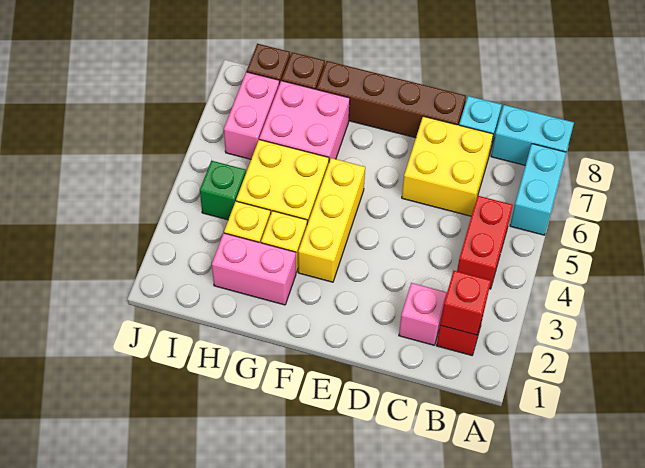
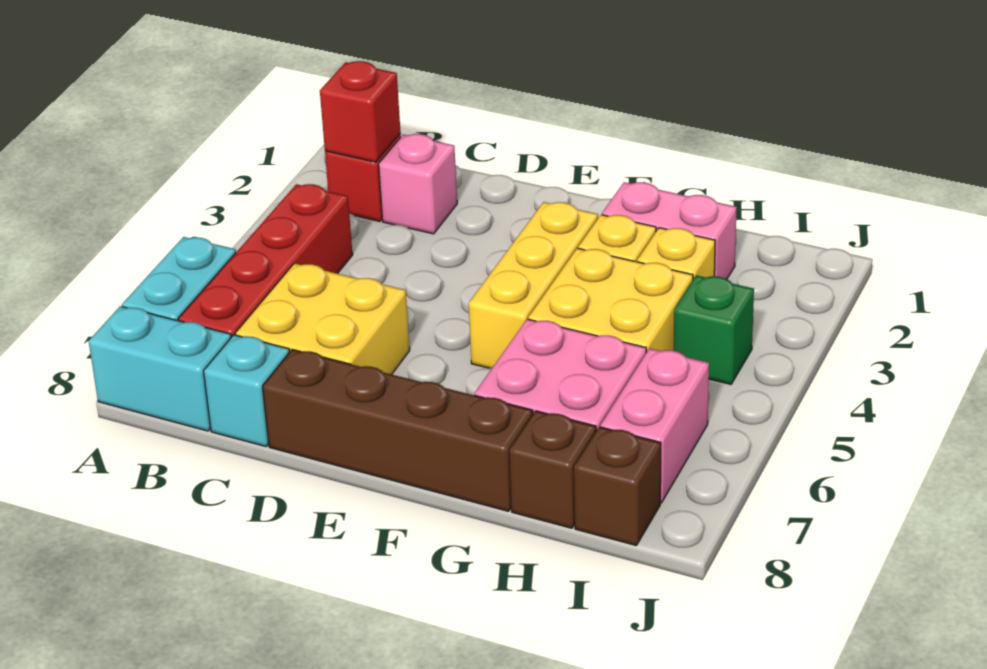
red 1x2 brick [457,196,513,289] -> red 1x4 brick [178,184,353,337]

